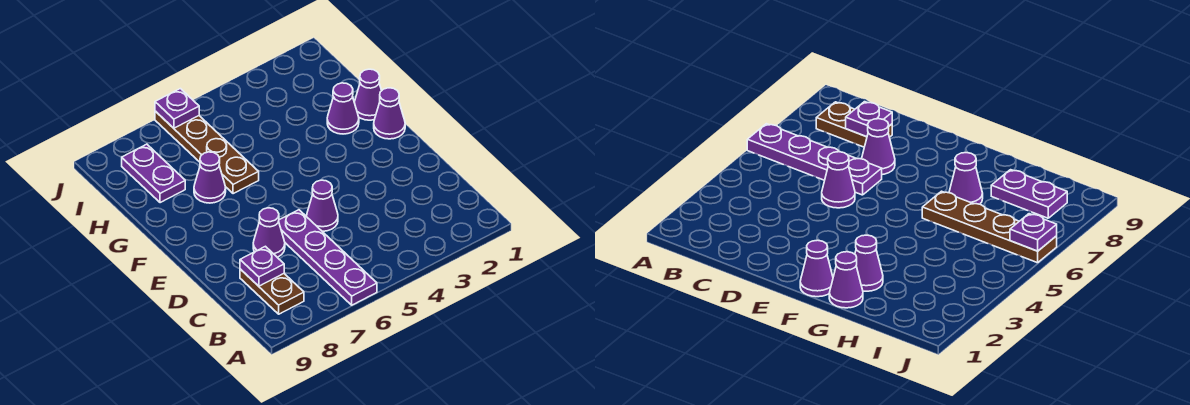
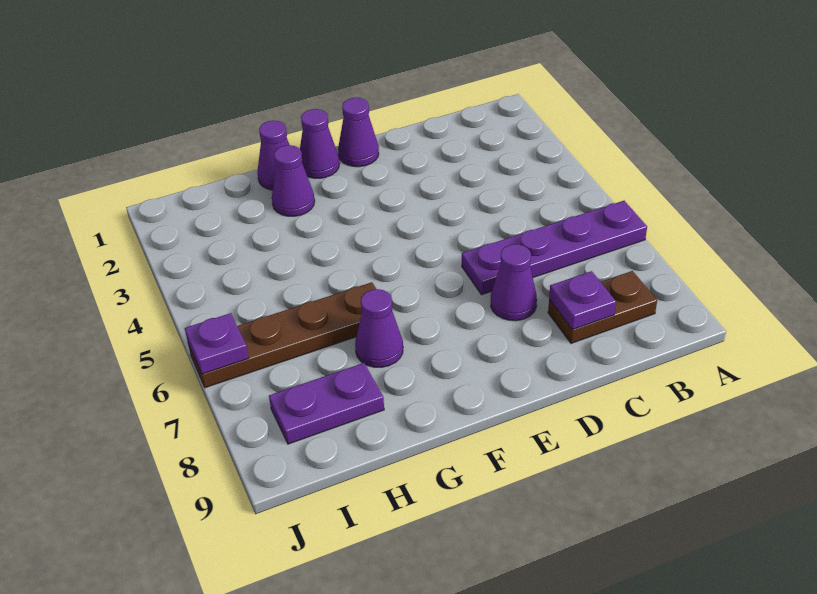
purple 1x1 cone [307,180,338,231] -> purple 1x1 cone moved to [338,98,379,167]

